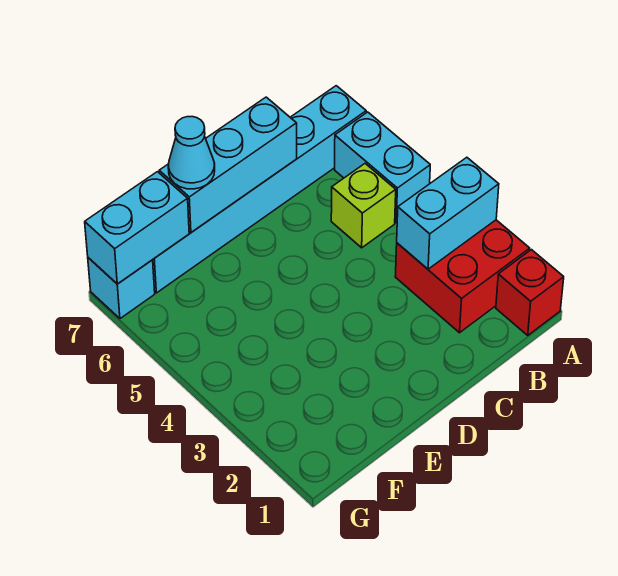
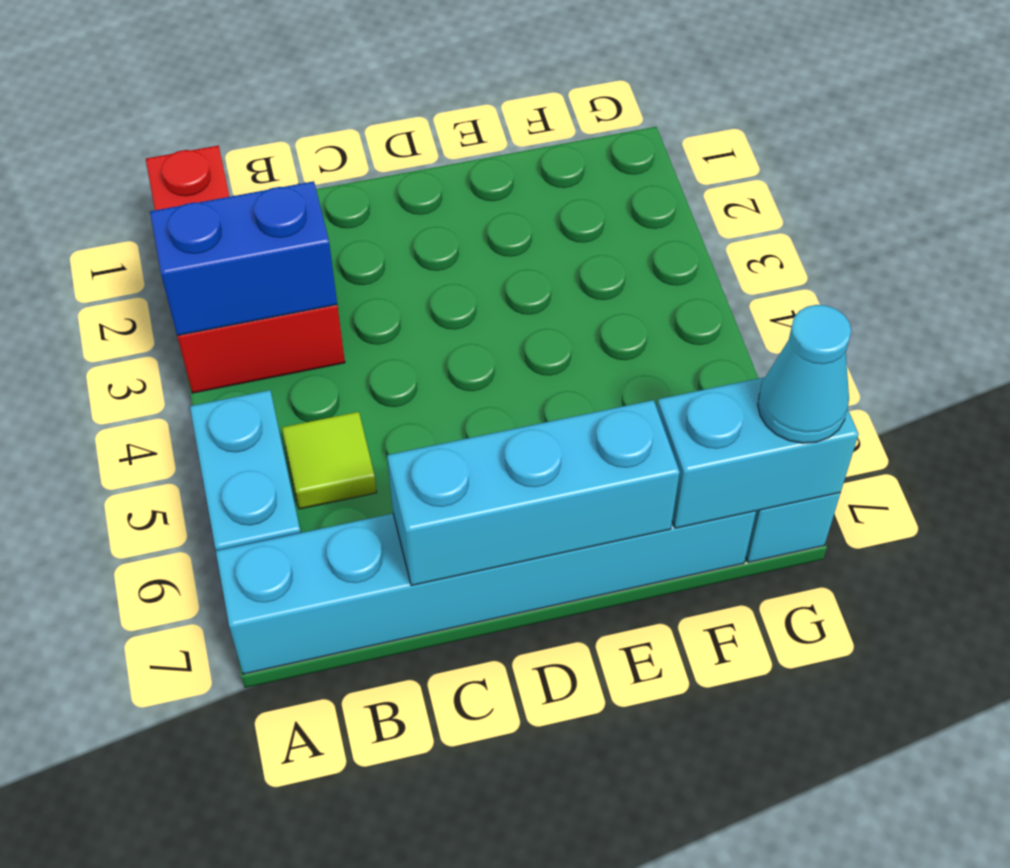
cyan 1x2 brick [397,157,499,269] -> blue 1x2 brick [150,181,337,336]
lime 1x1 brick [331,164,396,248] -> lime 1x1 tile [282,412,377,509]
cyan 1x1 cone [168,117,215,189] -> cyan 1x1 cone moved to [758,305,851,443]

